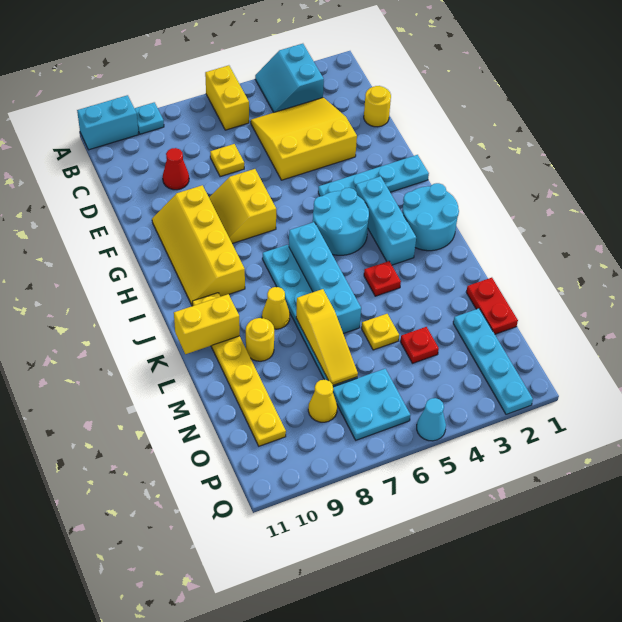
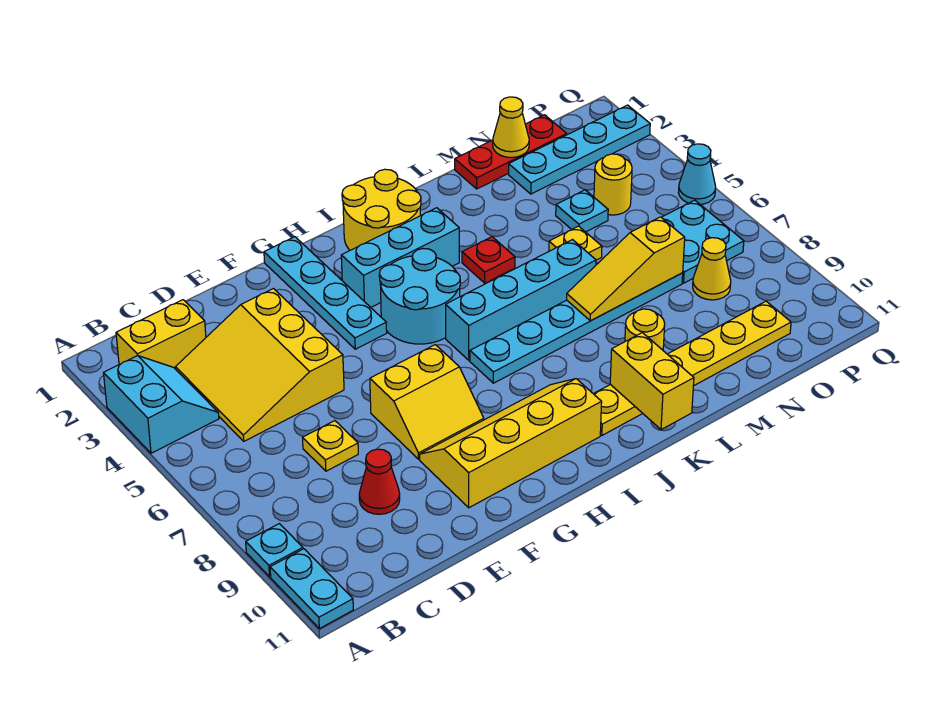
cyan 2x2 slope [255,44,324,112] -> cyan 2x2 slope turned to [104,356,219,453]
yellow 1x2 brick [205,65,249,130] -> yellow 1x2 brick moved to [116,300,206,369]
cyan 1x2 brick [77,95,139,150] -> cyan 1x2 plate [270,549,353,629]
yellow 1x1 round brick [364,86,391,127] -> yellow 1x1 round brick moved to [594,154,632,215]
yellow 2x4 slope [152,185,245,306] -> yellow 2x4 slope turned to [420,379,602,508]
cyan 2x2 round brick [402,183,459,251] -> yellow 2x2 round brick [342,169,421,250]
yellow 1x1 cone [262,287,290,329] -> yellow 1x1 cone moved to [493,97,529,158]
yellow 1x3 slope [296,289,358,385] -> yellow 1x3 slope turned to [567,217,685,321]
red 1x2 plate [466,278,518,334] -> red 1x3 plate [455,115,567,189]
red 1x1 plate [400,327,439,363] -> cyan 1x1 plate [556,190,608,232]

